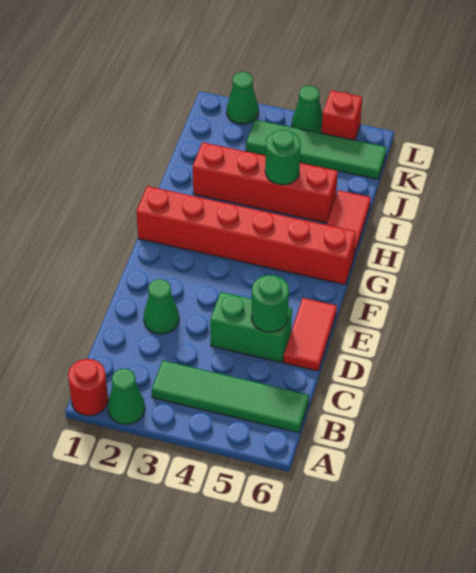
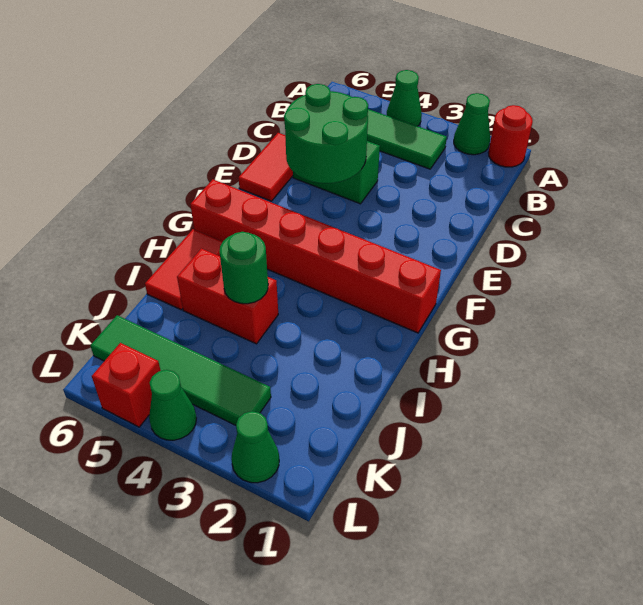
green 1x1 cone [144,279,179,334] -> green 1x1 cone moved to [387,70,422,126]
green 1x1 round brick [251,275,289,332] -> green 2x2 round brick [284,84,368,183]
red 1x4 brick [193,142,338,223] -> red 1x2 brick [177,248,278,344]

